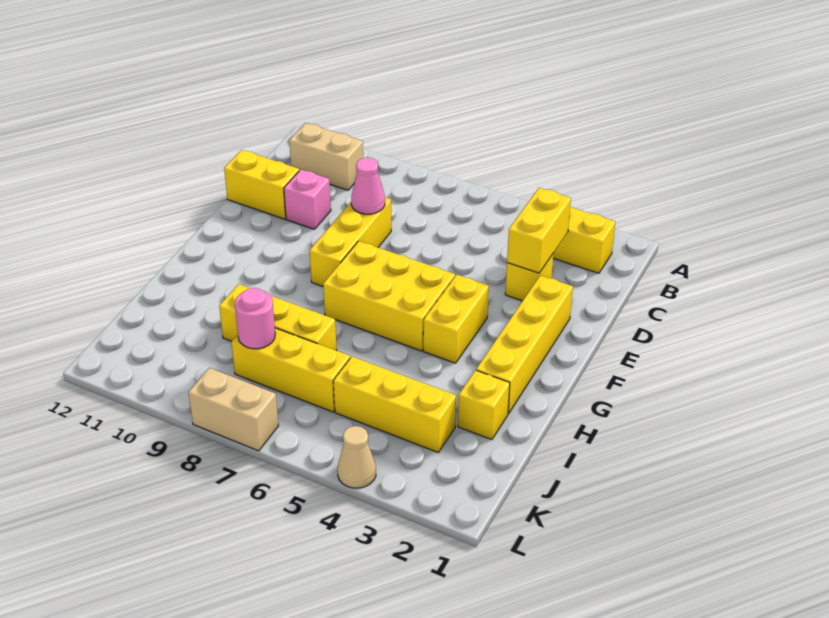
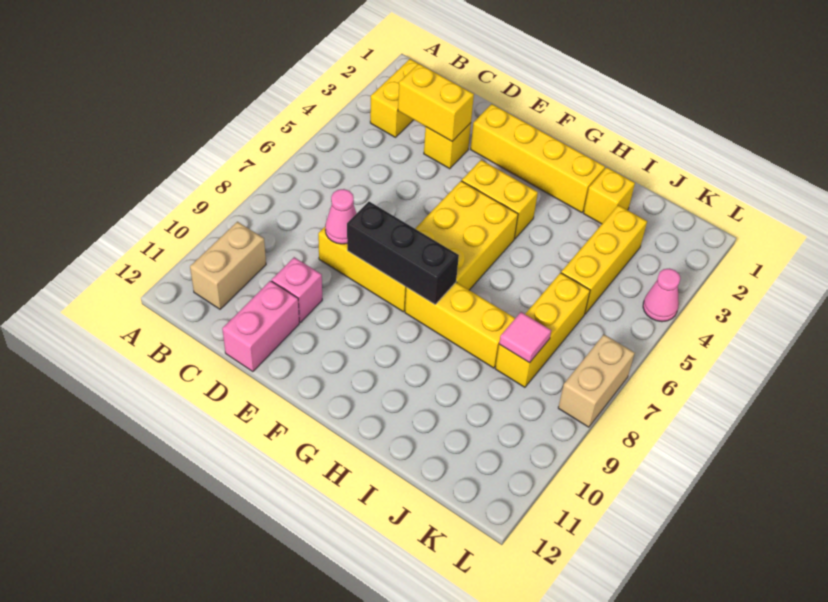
yellow 1x2 brick [224,150,299,219] -> pink 1x2 brick [222,281,299,372]
none -> black 1x3 brick [347,202,459,304]
yellow 1x3 brick [219,284,337,351] -> yellow 1x3 brick turned to [405,282,515,368]
pink 1x1 round brick [235,288,275,349] -> pink 1x1 tile [499,312,551,363]
tan 1x1 cone [337,426,376,488] -> pink 1x1 cone [643,268,680,322]

